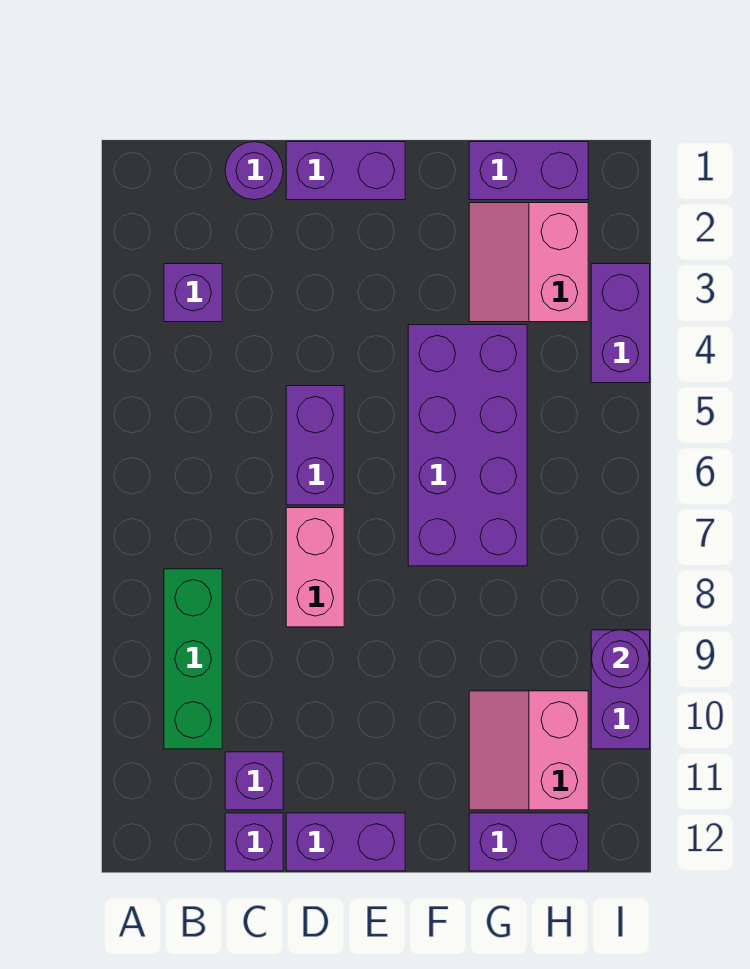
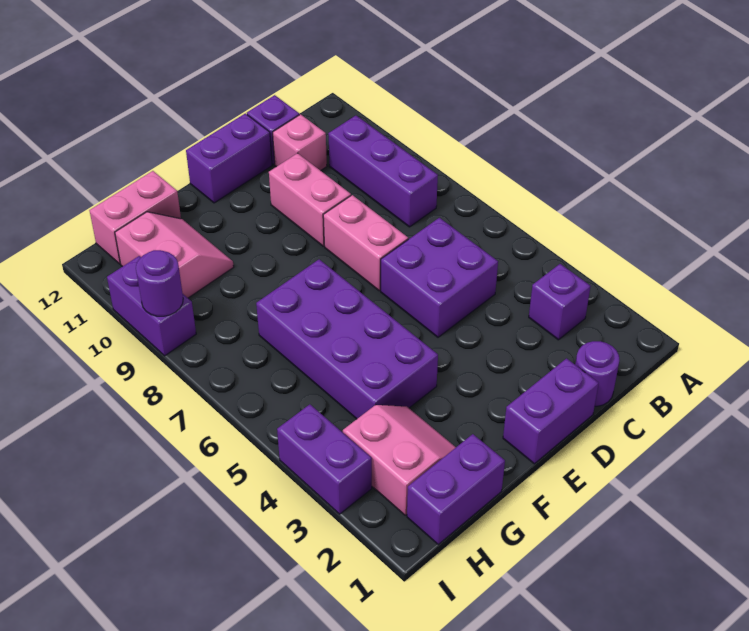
green 1x3 brick [164,569,222,749] -> purple 1x3 brick [328,116,438,227]
purple 1x1 brick [225,752,283,810] -> pink 1x1 brick [273,114,327,171]
purple 1x2 brick [286,386,344,505] -> purple 2x2 brick [381,218,498,337]
none -> pink 1x2 brick [269,153,351,246]
purple 1x2 brick [469,813,588,871] -> pink 1x2 brick [89,171,181,264]

